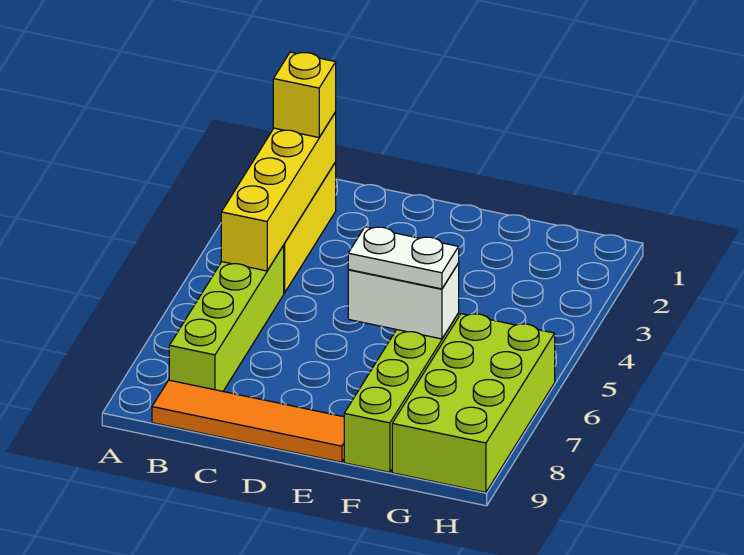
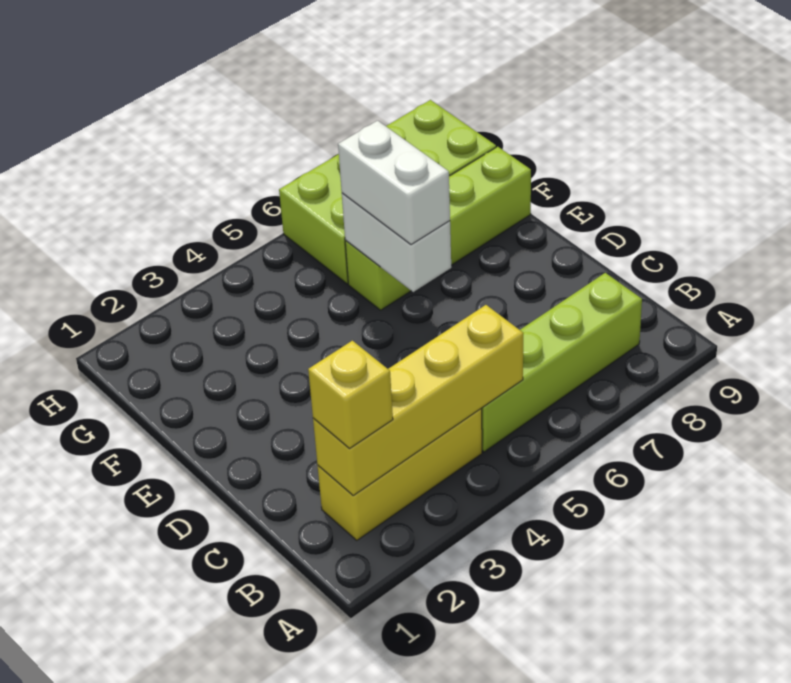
orange 1x4 tile [152,380,344,462] -> none
white 1x2 plate [348,227,459,289] -> white 1x2 brick [338,121,450,245]

